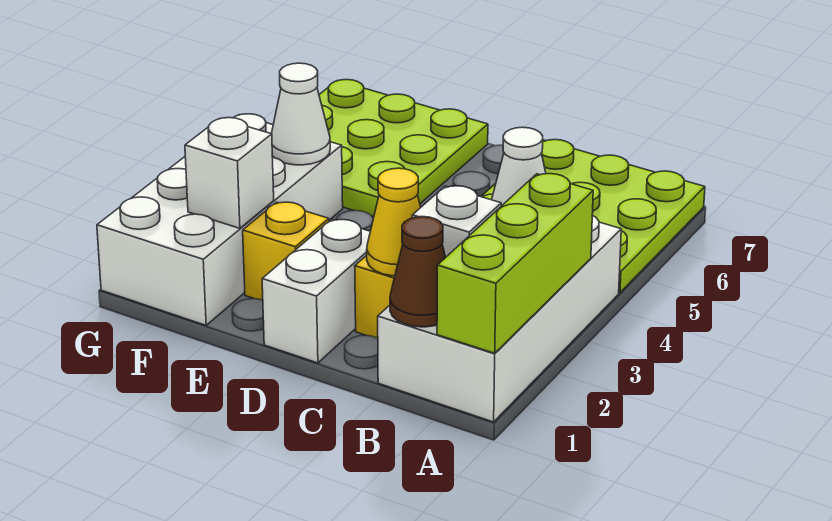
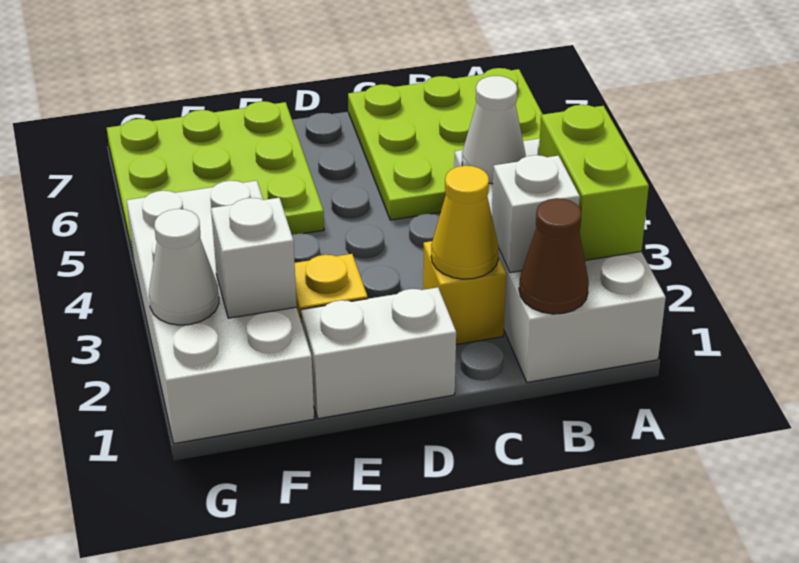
lime 1x3 brick [437,174,593,353] -> lime 1x2 brick [539,105,649,261]
white 1x2 brick [262,219,370,363] -> white 1x2 brick turned to [301,287,456,419]
white 1x1 cone [272,63,330,165] -> white 1x1 cone moved to [149,209,219,325]

